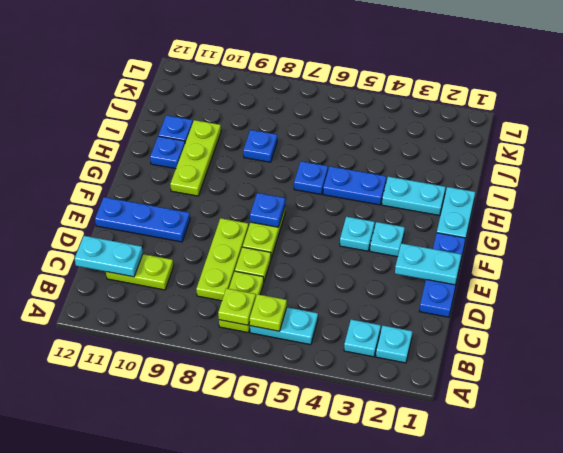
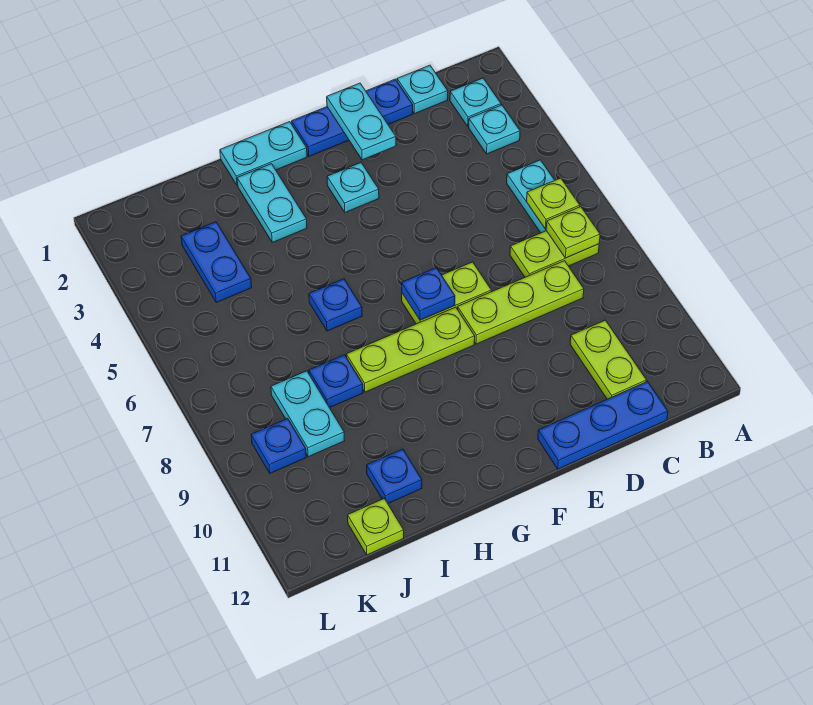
cyan 1x2 plate [75,236,143,277] -> cyan 1x2 plate moved to [271,371,345,457]
lime 1x1 plate [235,247,271,281] -> lime 1x1 plate moved to [348,499,404,555]
blue 1x3 plate [95,197,190,242] -> blue 1x3 plate turned to [538,382,668,469]
cyan 1x1 plate [340,217,375,251] -> cyan 1x1 plate moved to [397,65,448,114]
lime 1x3 plate [170,120,221,196] -> lime 1x3 plate moved to [346,307,475,392]
blue 1x2 plate [323,166,386,205] -> blue 1x2 plate moved to [181,222,252,302]
blue 1x1 plate [150,136,185,169] -> blue 1x1 plate moved to [251,419,306,473]

